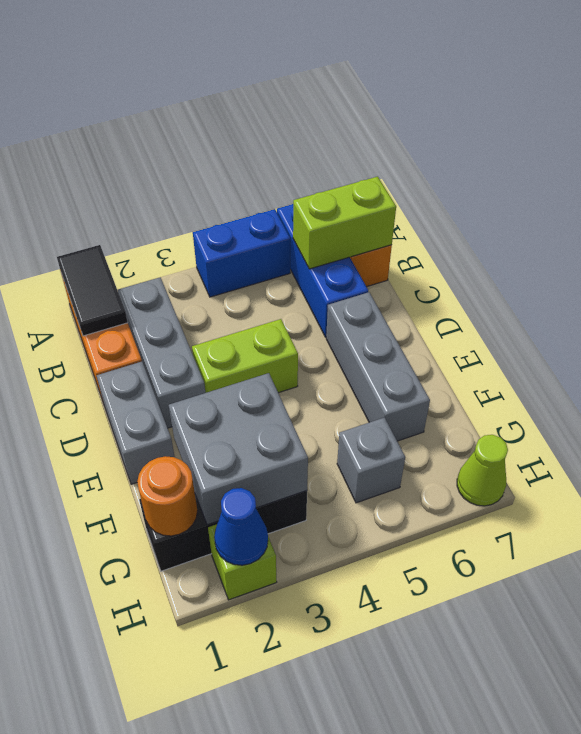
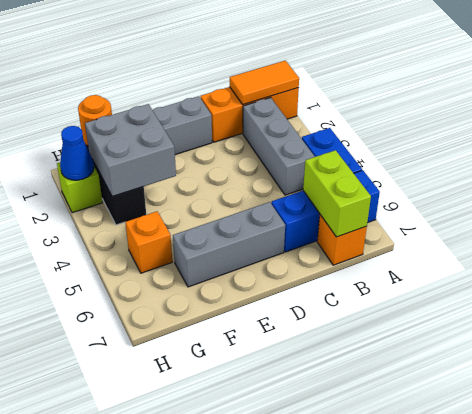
black 1x2 tile [57,245,128,336] -> orange 1x2 tile [230,61,299,105]
grey 1x3 brick [118,277,206,428] -> grey 1x3 brick turned to [243,98,315,195]
lime 1x2 brick [192,319,298,393] -> none
grey 1x1 brick [337,418,405,503] -> orange 1x1 brick [125,211,172,273]
lime 1x1 cone [457,435,508,506] -> none

